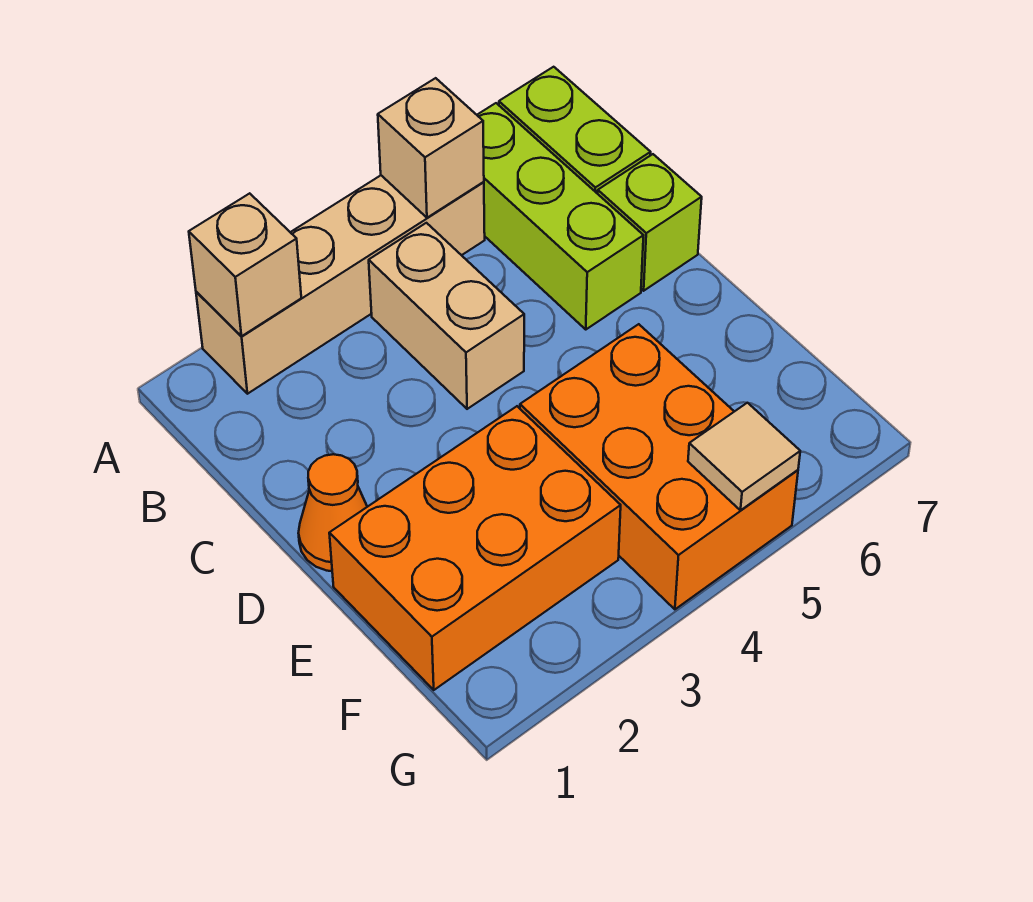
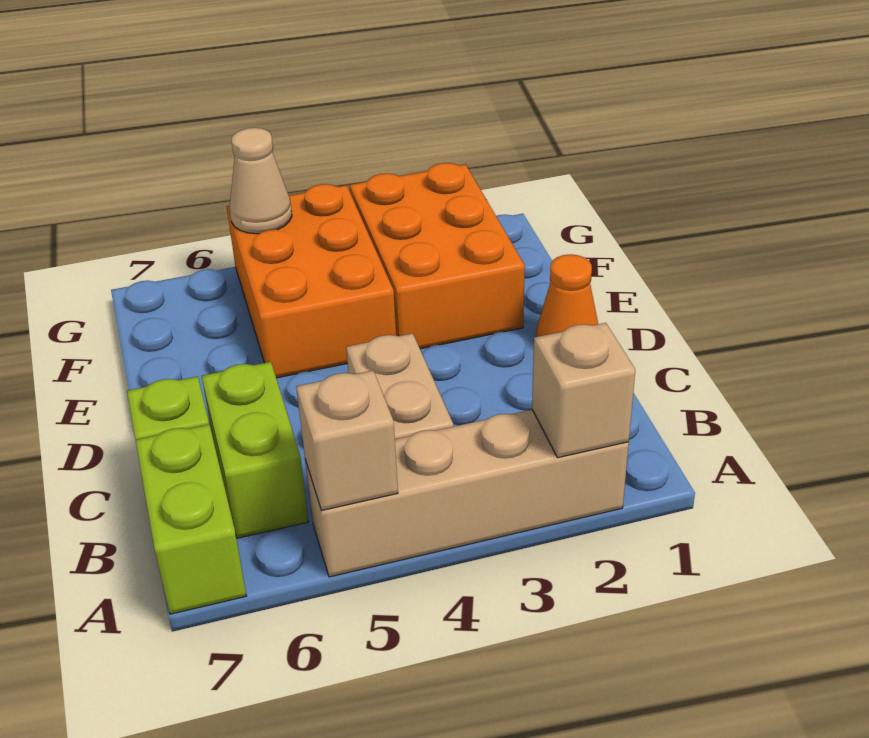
lime 1x3 brick [477,103,644,329] -> lime 1x2 brick [202,362,309,538]
orange 2x3 brick [329,406,621,690] -> orange 2x3 brick turned to [350,163,525,349]
tan 1x1 tile [688,403,800,510] -> tan 1x1 cone [230,128,292,234]

